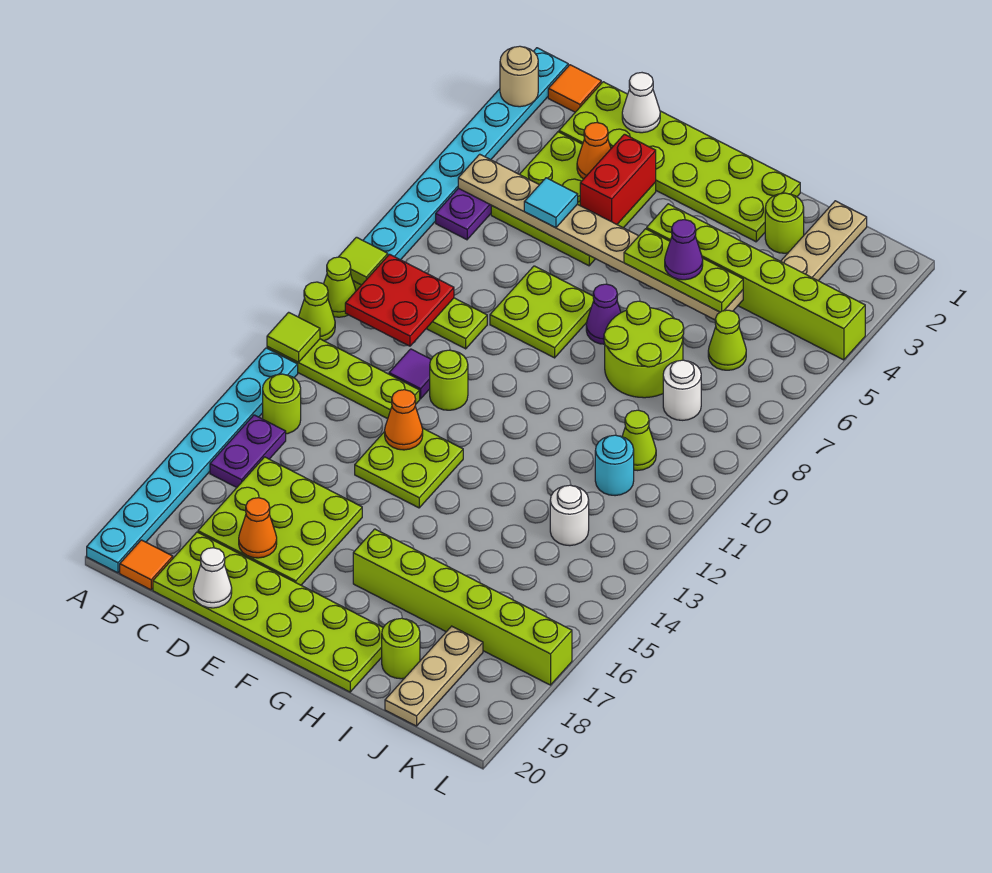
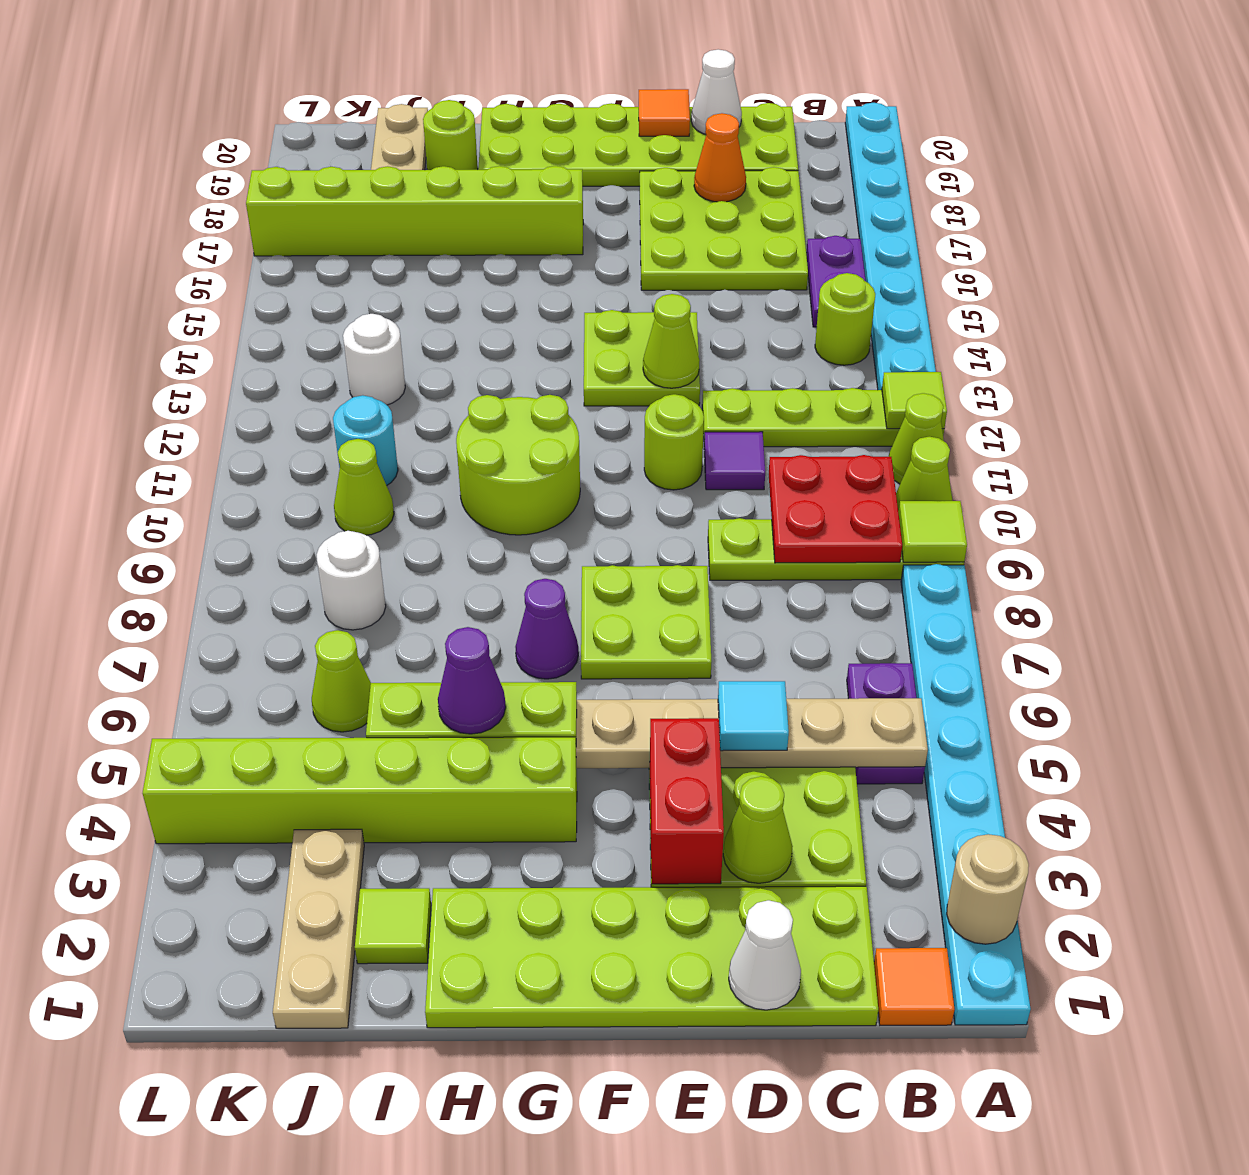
orange 1x1 tile [120,540,173,590] -> orange 1x1 tile moved to [639,89,690,136]
orange 1x1 cone [577,122,611,179] -> lime 1x1 cone [723,776,793,883]
orange 1x1 cone [385,390,423,450] -> lime 1x1 cone [643,294,700,388]
lime 2x2 round brick [604,301,684,398] -> lime 2x2 round brick moved to [456,395,580,535]
lime 1x1 round brick [765,193,804,253] -> lime 1x1 tile [355,888,431,964]

